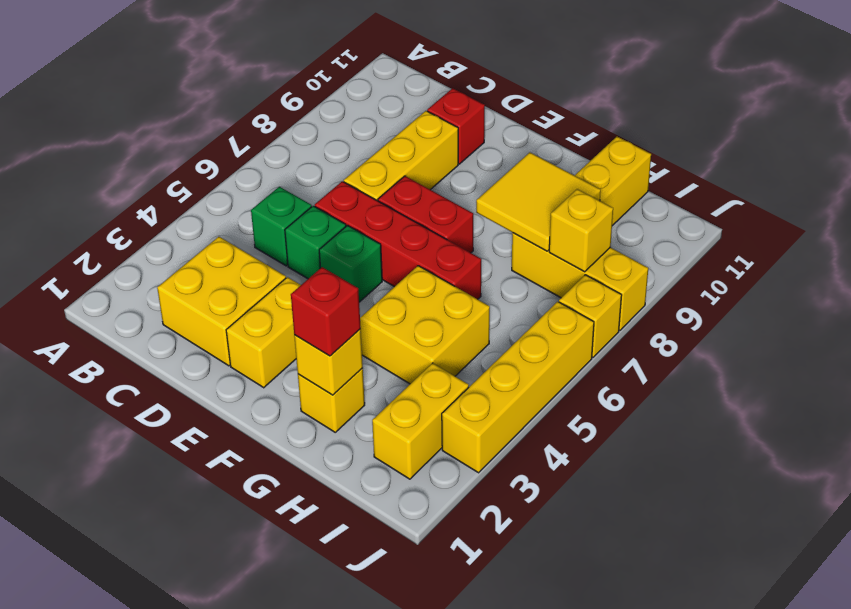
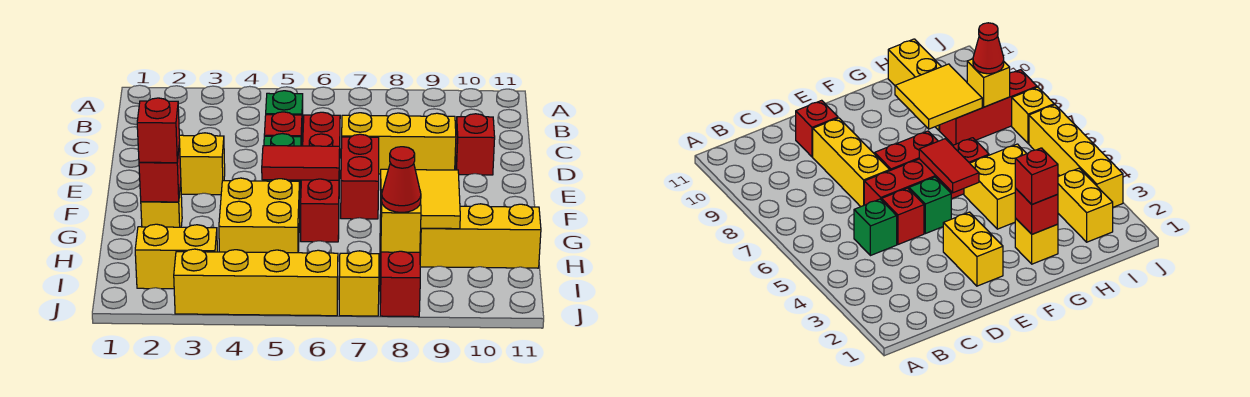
yellow 2x2 brick [157,237,286,366] -> none
green 1x1 brick [285,206,346,279] -> red 1x1 brick [264,112,302,146]
none -> red 1x2 tile [262,146,340,180]
yellow 1x1 brick [294,329,363,395] -> red 1x1 brick [139,142,181,202]
yellow 1x3 brick [512,233,648,330] -> red 1x3 brick [380,215,420,317]
none -> red 1x1 cone [382,147,421,213]

